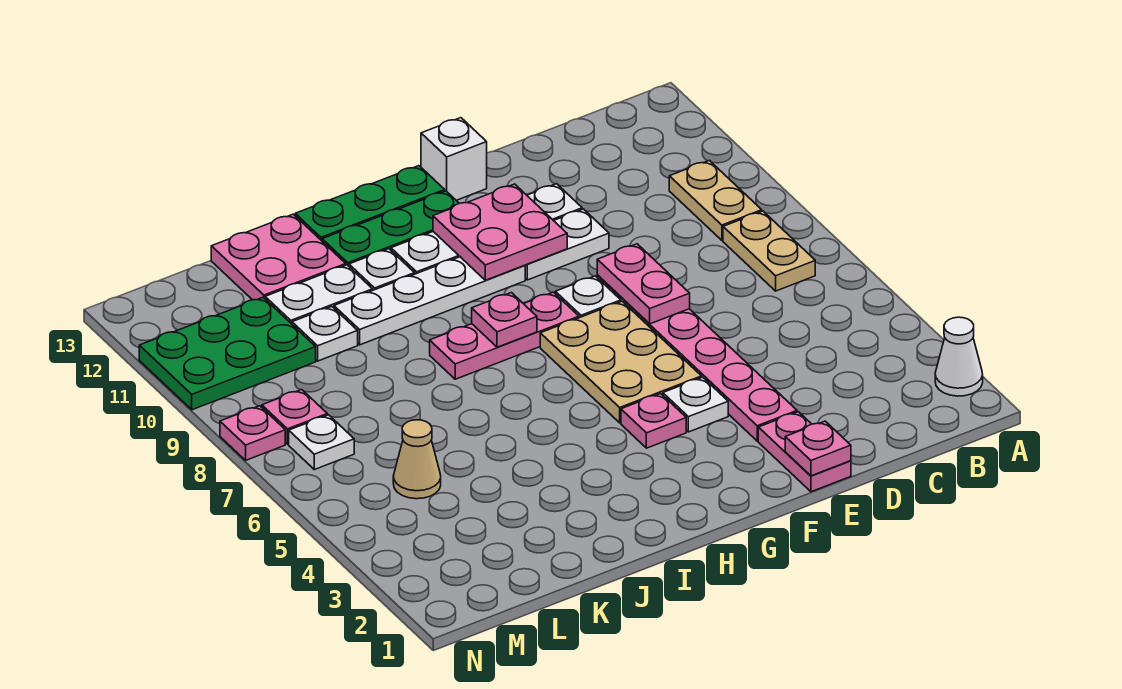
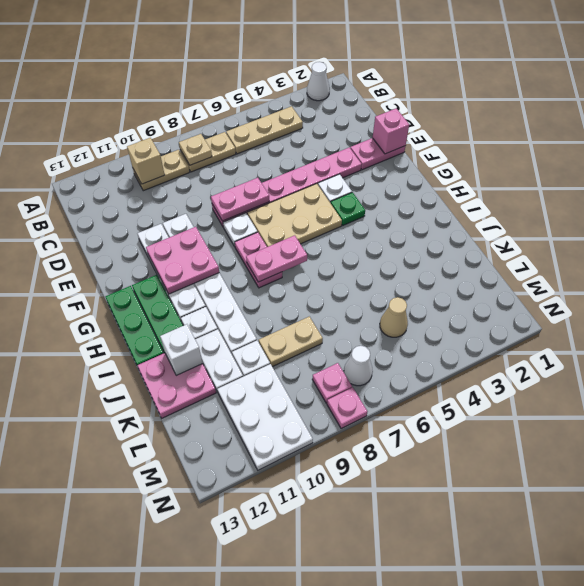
none -> tan 1x3 plate [226,106,303,154]
none -> tan 1x1 plate [179,134,212,165]
none -> tan 1x1 brick [127,138,165,184]
pink 1x1 plate [785,421,851,476] -> pink 1x1 brick [373,108,409,154]
white 1x1 brick [421,118,487,200] -> white 1x1 brick moved to [160,324,203,375]
pink 1x1 plate [621,394,686,448] -> green 1x1 plate [331,192,365,225]
pink 1x3 plate [430,292,579,379] -> pink 1x2 plate [235,232,282,288]
pink 1x1 plate [472,293,537,347] -> pink 1x2 plate [246,235,307,282]
none -> tan 1x2 plate [259,316,323,367]
green 2x3 plate [139,297,316,410] -> white 2x3 plate [217,364,313,470]
white 1x1 plate [289,415,354,470] -> white 1x1 cone [344,346,373,386]

